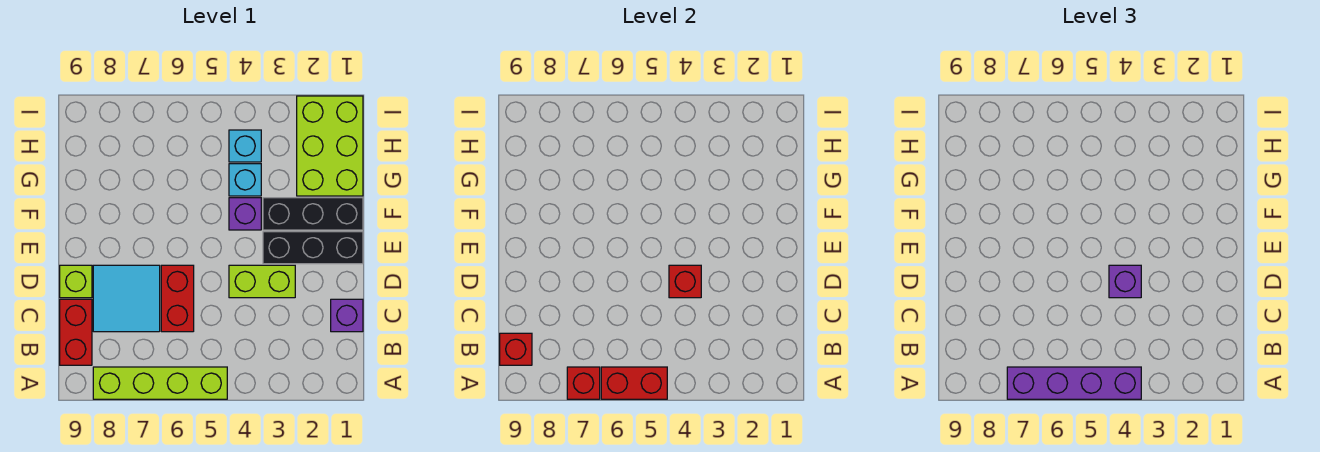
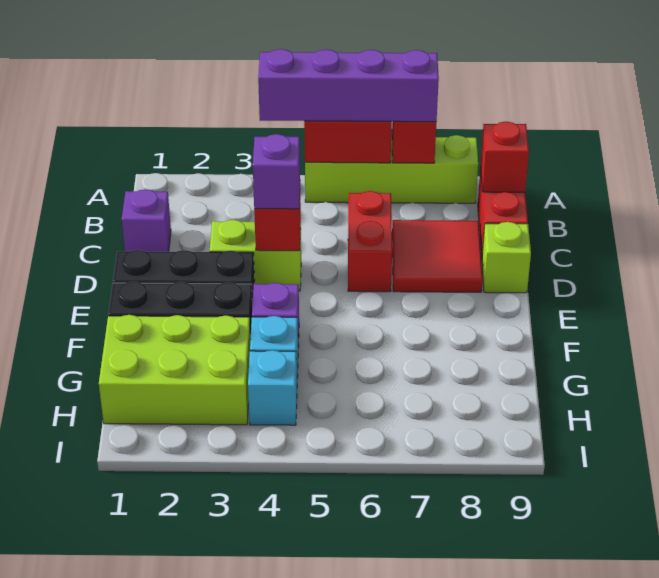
cyan 2x2 tile [93,265,160,332] -> red 2x2 tile [392,220,483,292]
lime 2x3 brick [297,96,363,196] -> lime 2x3 brick turned to [99,315,251,425]

